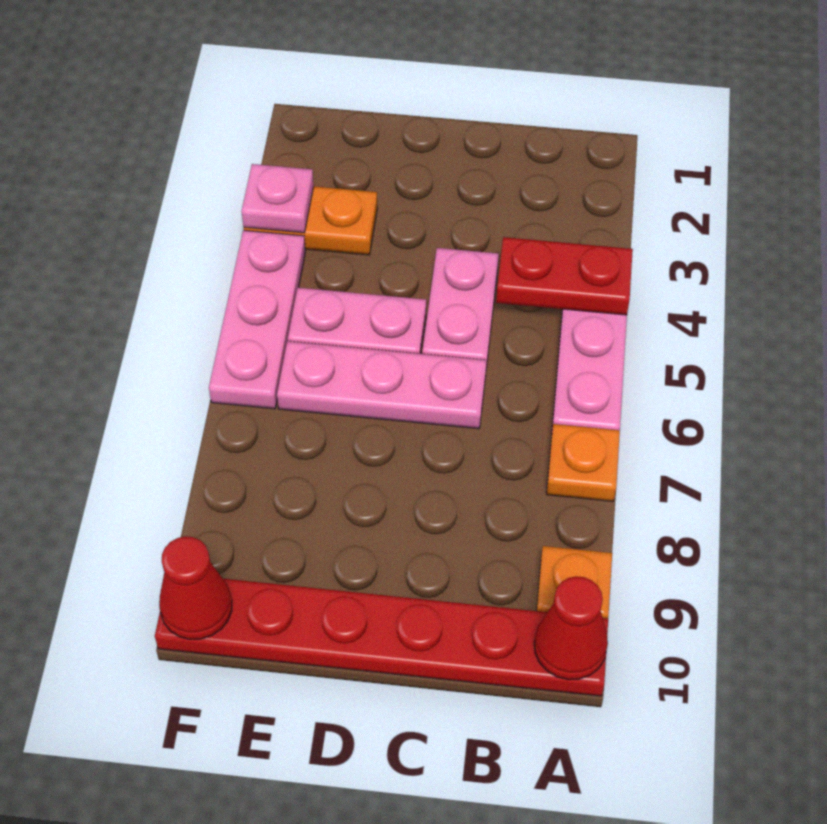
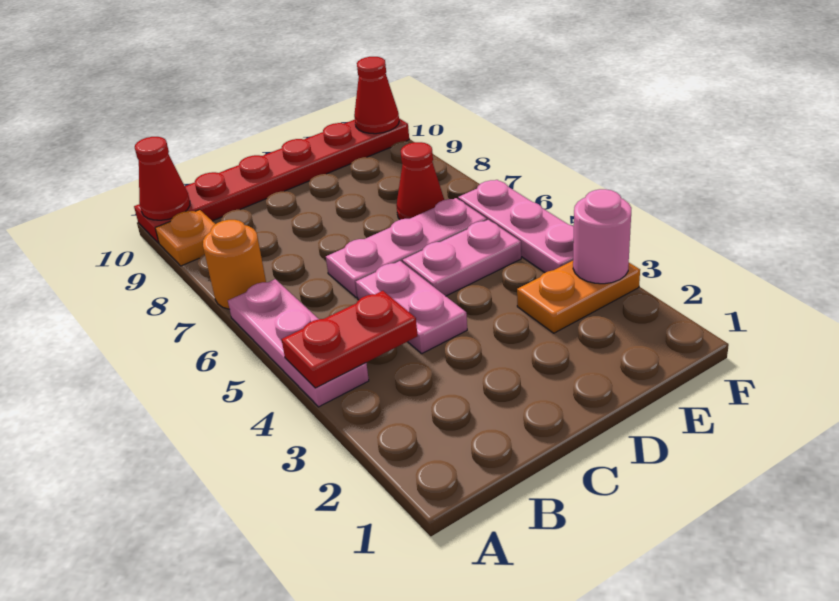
orange 1x1 plate [547,424,620,501] -> orange 1x1 round brick [203,220,266,309]
none -> red 1x1 cone [396,142,444,220]
pink 1x1 plate [241,164,314,233] -> pink 1x1 round brick [573,189,631,284]

